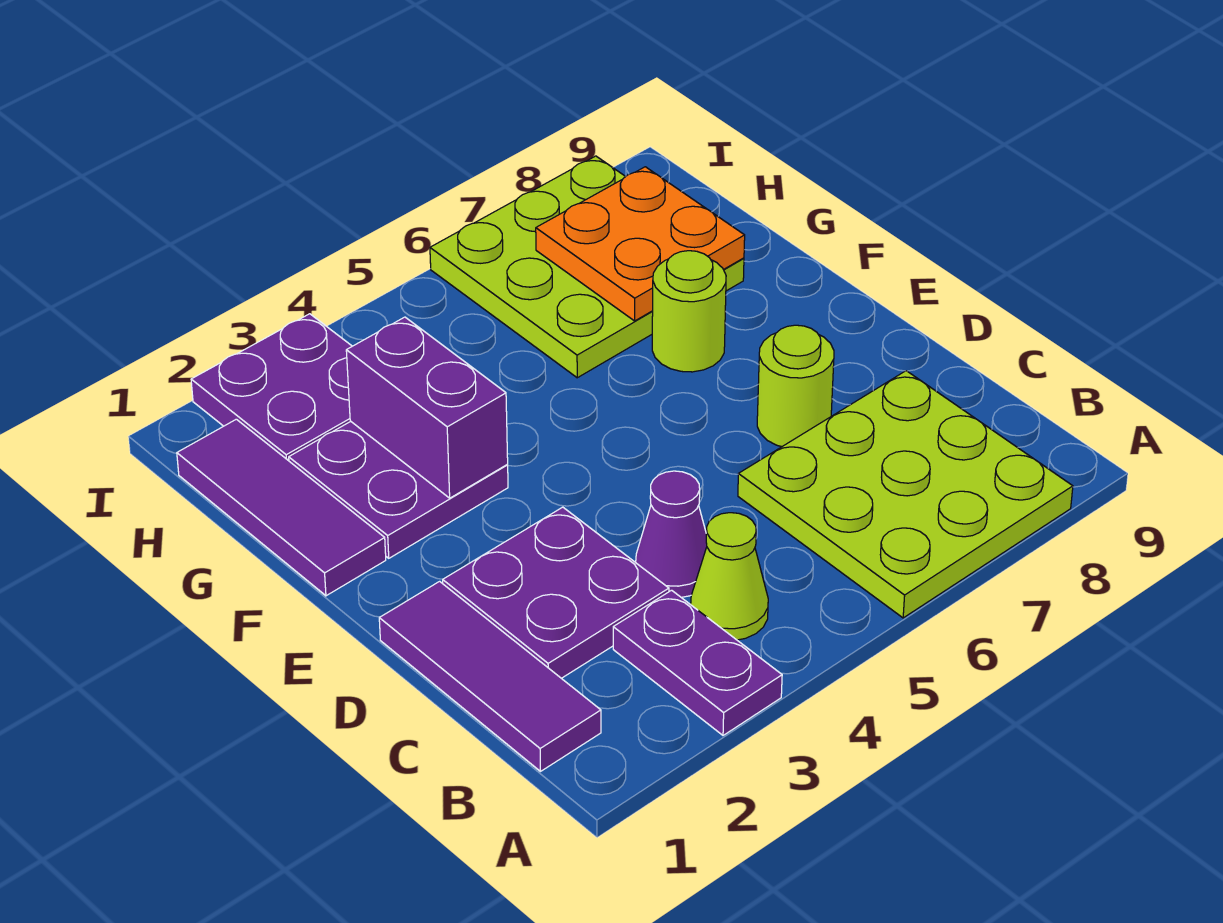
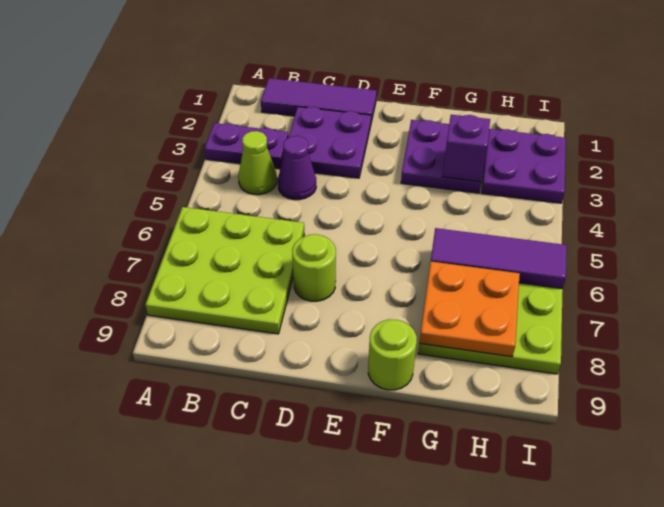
purple 1x3 tile [177,419,386,596] -> purple 1x3 tile moved to [431,228,567,289]
purple 1x2 brick [346,317,508,498] -> purple 1x1 brick [442,115,490,182]
lime 1x1 round brick [652,251,726,372] -> lime 1x1 round brick moved to [368,320,417,390]

